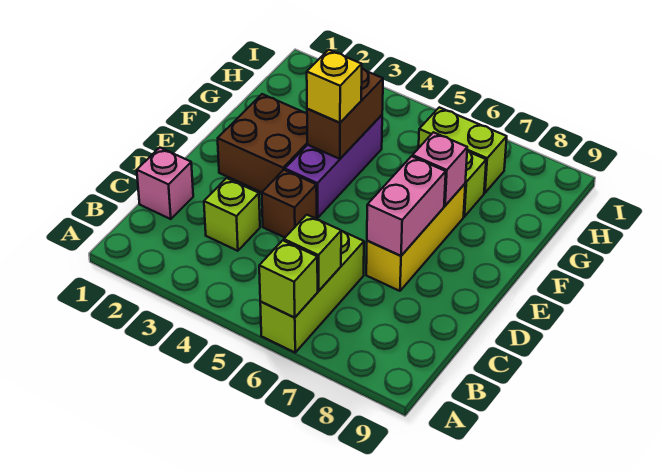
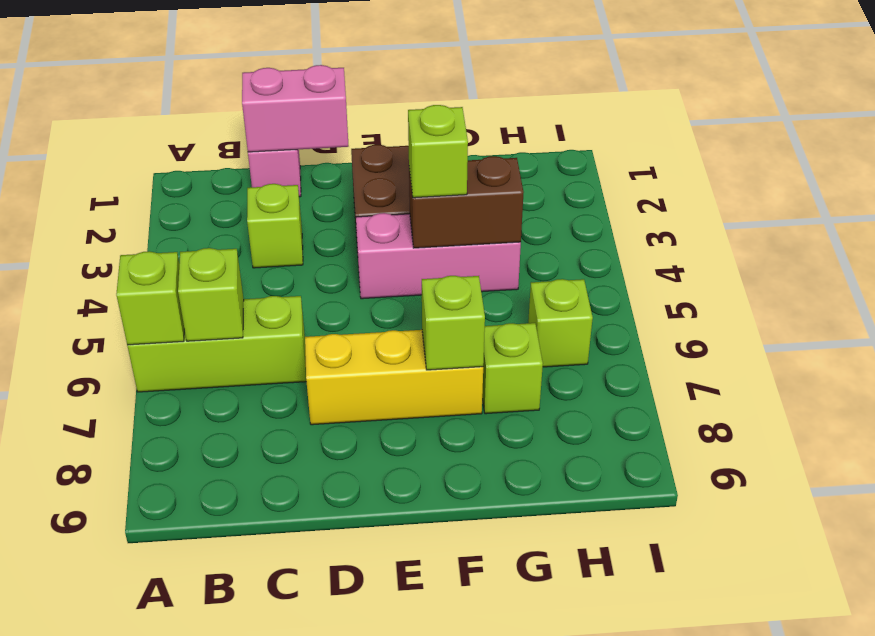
brown 1x1 brick [262,170,317,237] -> none
pink 1x2 brick [367,156,446,256] -> pink 1x2 brick moved to [242,65,349,152]
purple 1x3 brick [285,115,382,218] -> pink 1x3 brick [356,213,521,299]
yellow 1x1 brick [307,50,362,123] -> lime 1x1 brick [408,105,468,198]
pink 1x1 brick [412,132,467,206] -> lime 1x1 brick [422,276,485,370]
lime 1x2 brick [419,107,507,193] -> lime 1x1 brick [528,279,593,367]

